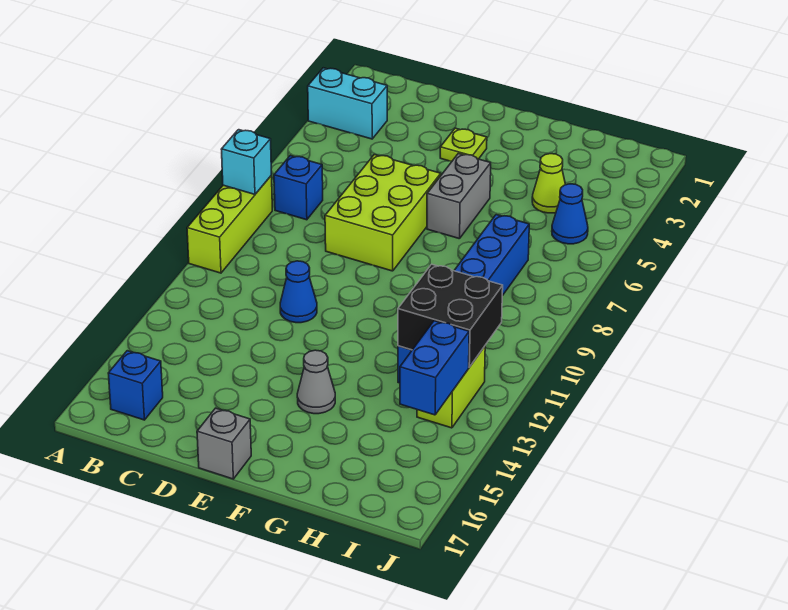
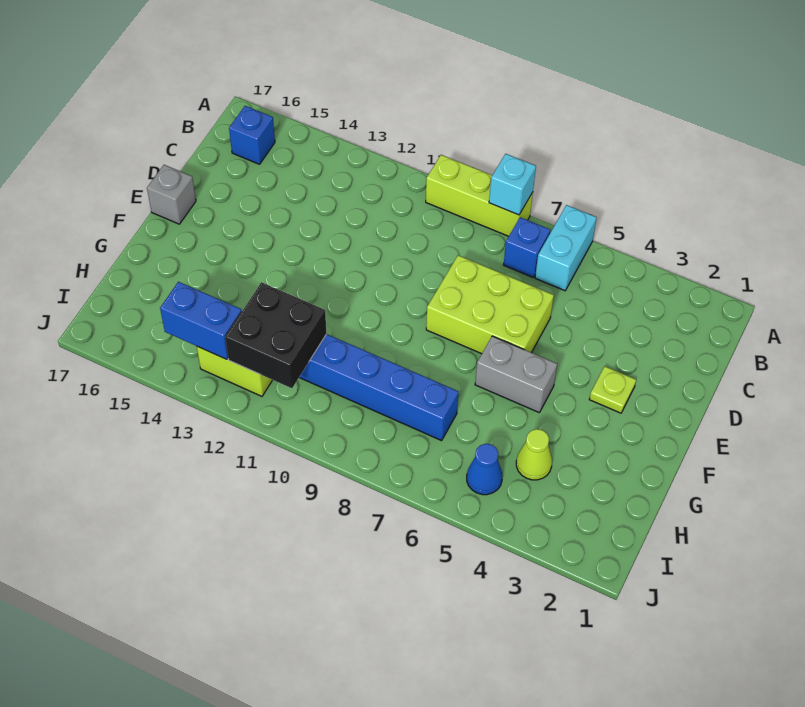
cyan 1x2 brick [308,68,387,139] -> cyan 1x2 brick moved to [535,205,597,291]
blue 1x1 cone [280,261,317,323] -> none
grey 1x1 cone [297,350,335,414] -> none

